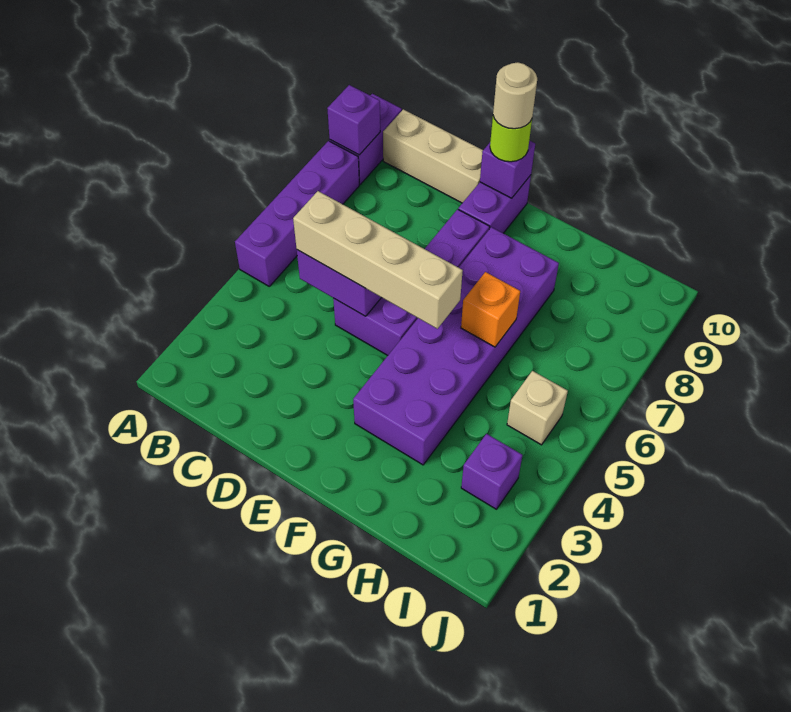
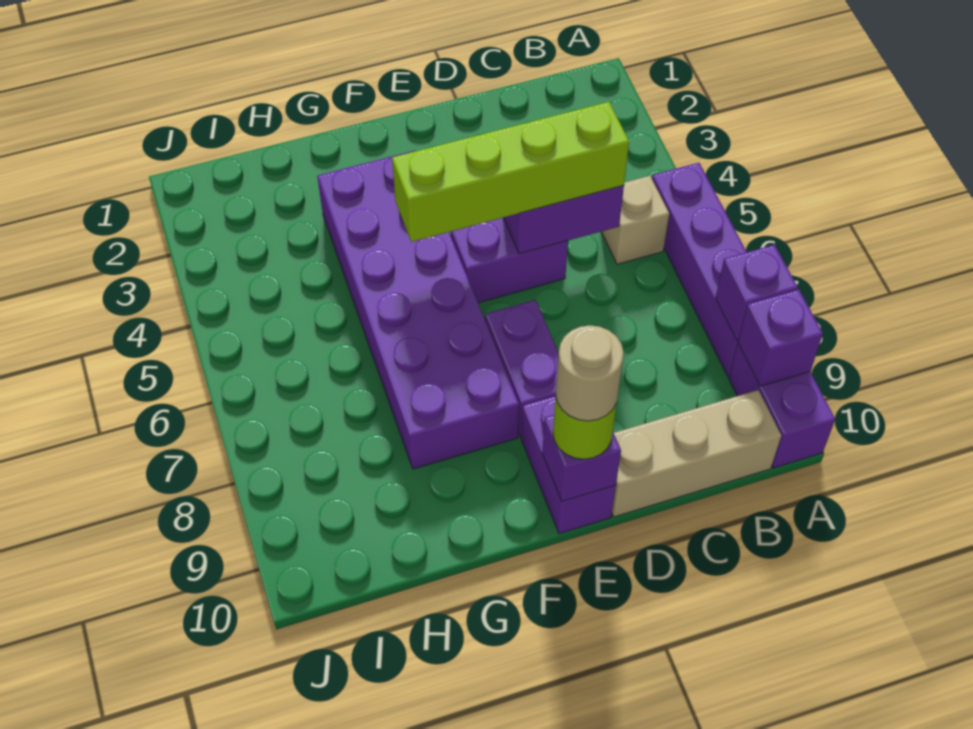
tan 1x4 brick [293,191,463,329] -> lime 1x4 brick [392,102,629,242]
orange 1x1 brick [461,272,520,347] -> none
purple 1x1 brick [461,434,523,509] -> purple 1x1 brick moved to [715,245,798,340]
tan 1x1 brick [507,371,568,445] -> tan 1x1 brick moved to [601,176,669,264]

